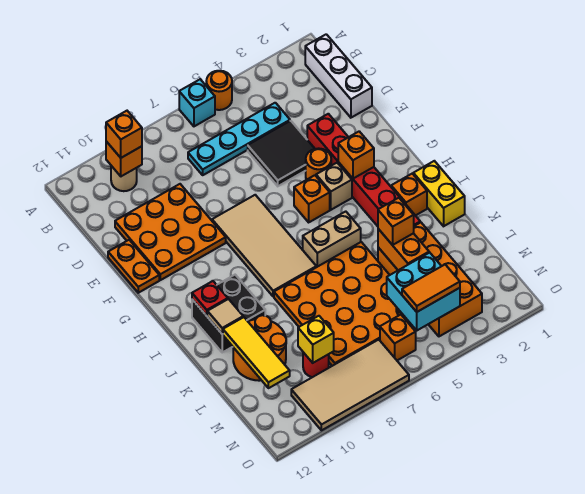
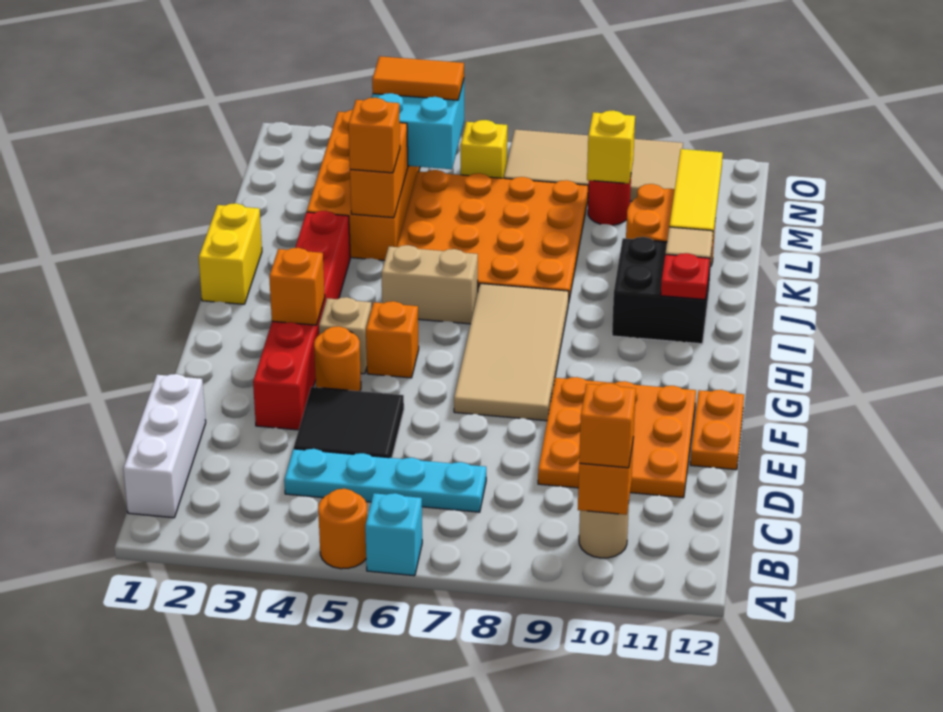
orange 1x1 brick [391,174,427,216] -> none
orange 1x1 brick [380,315,416,360] -> yellow 1x1 brick [460,120,507,178]

